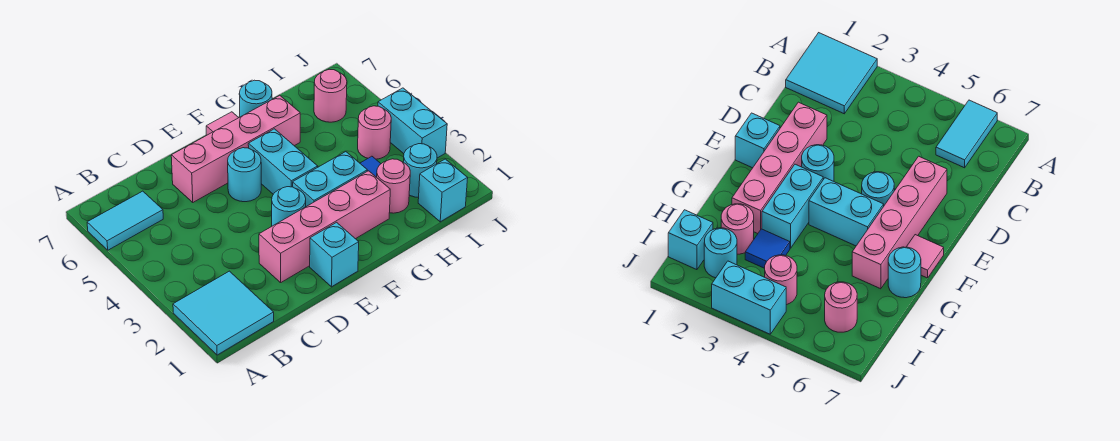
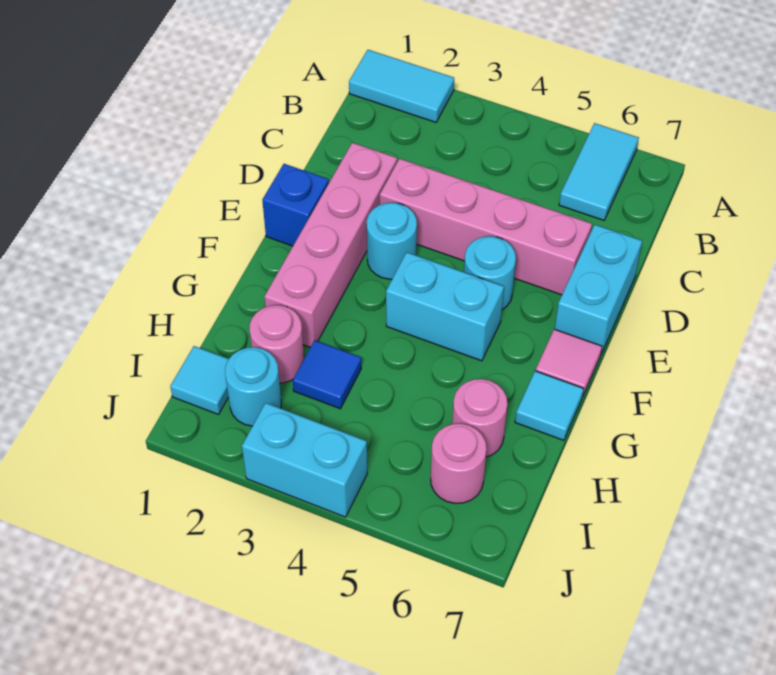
cyan 2x2 tile [173,271,274,355] -> cyan 1x2 tile [349,50,454,122]
pink 1x4 brick [171,95,300,202] -> pink 1x4 brick turned to [380,159,592,295]
cyan 1x1 brick [310,222,359,287] -> blue 1x1 brick [262,164,329,246]
cyan 1x2 brick [293,152,367,206] -> cyan 1x2 brick moved to [555,225,642,354]
cyan 1x1 round brick [239,80,272,117] -> cyan 1x1 tile [515,371,584,440]
cyan 1x1 brick [418,159,468,222] -> cyan 1x1 tile [170,346,229,414]
pink 1x1 round brick [358,106,391,159] -> pink 1x1 round brick moved to [452,379,507,457]

